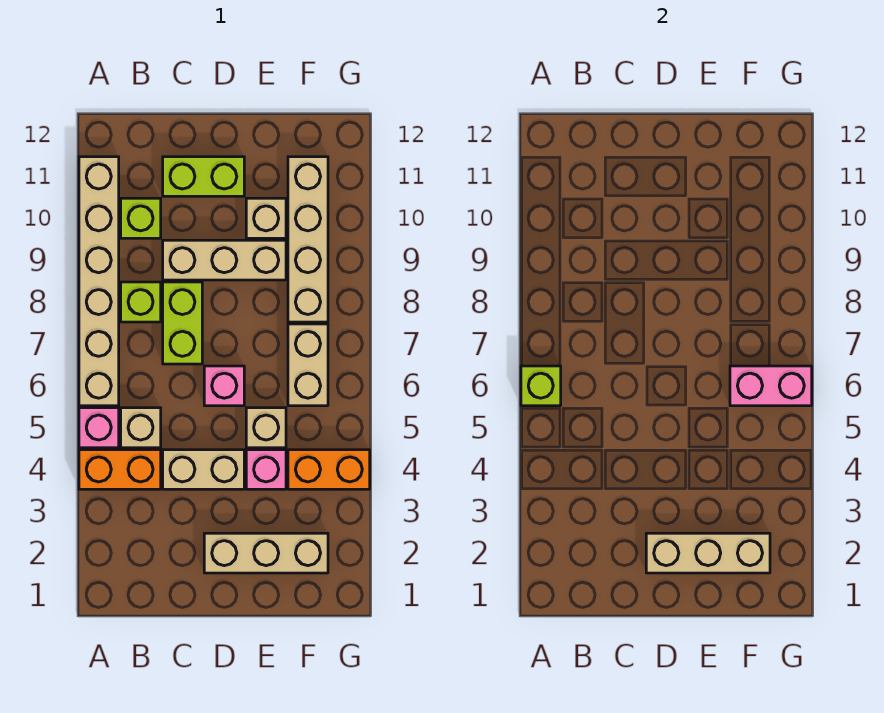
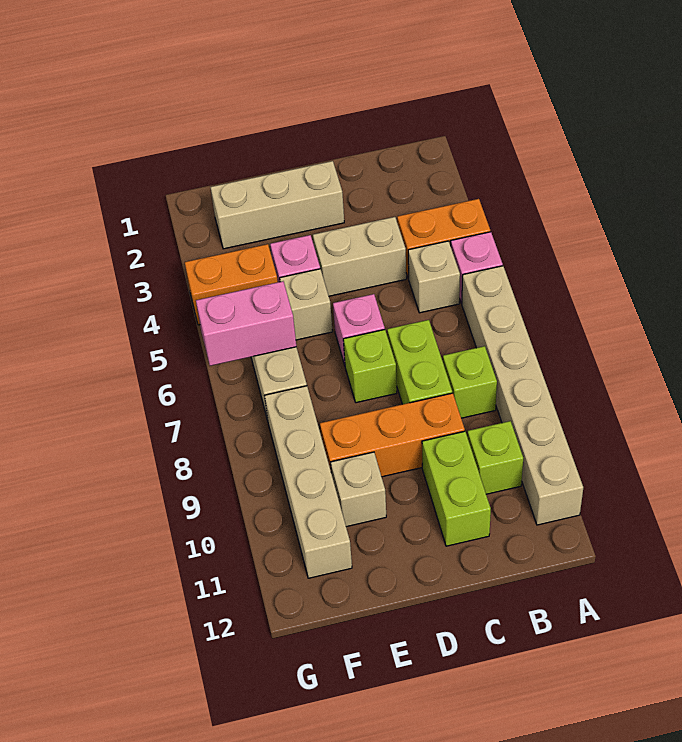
lime 1x1 brick [521,366,561,406] -> lime 1x1 brick moved to [343,330,397,403]
tan 1x3 brick [163,240,286,280] -> orange 1x3 brick [320,393,465,477]
lime 1x2 brick [163,157,244,196] -> lime 1x2 brick turned to [422,431,491,546]
tan 1x3 brick [646,533,770,573] -> none

